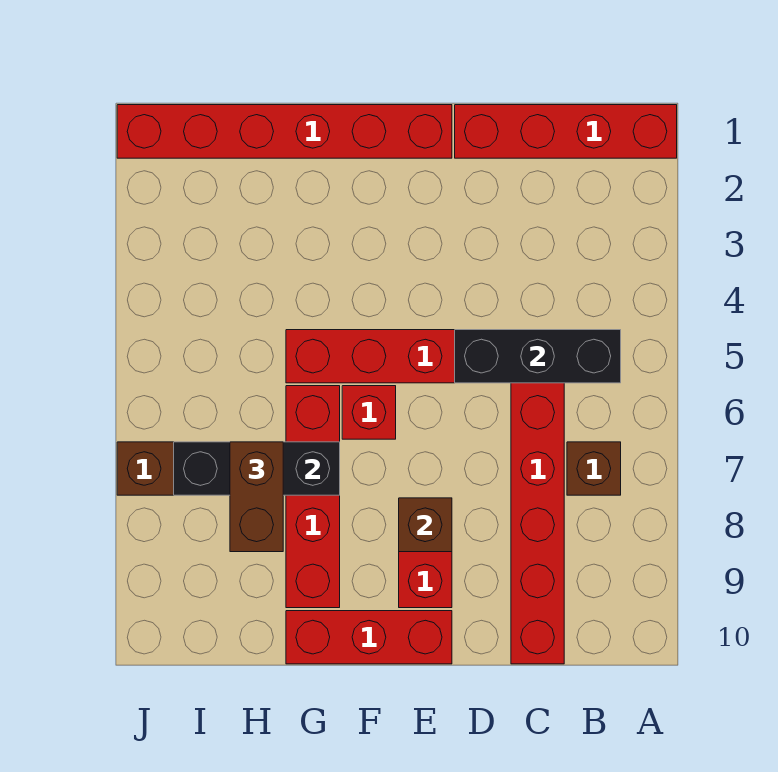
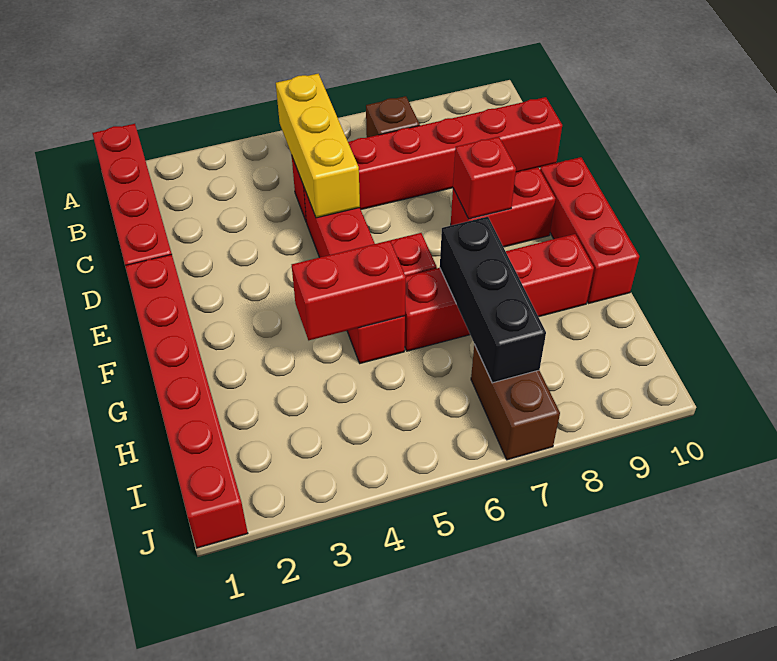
black 1x3 brick [455,330,621,383] -> yellow 1x3 brick [276,74,360,218]
brown 1x1 brick [399,498,452,552] -> red 1x1 brick [453,137,516,219]
none -> red 1x2 brick [292,240,406,340]
brown 1x2 brick [230,442,283,552] -> none

